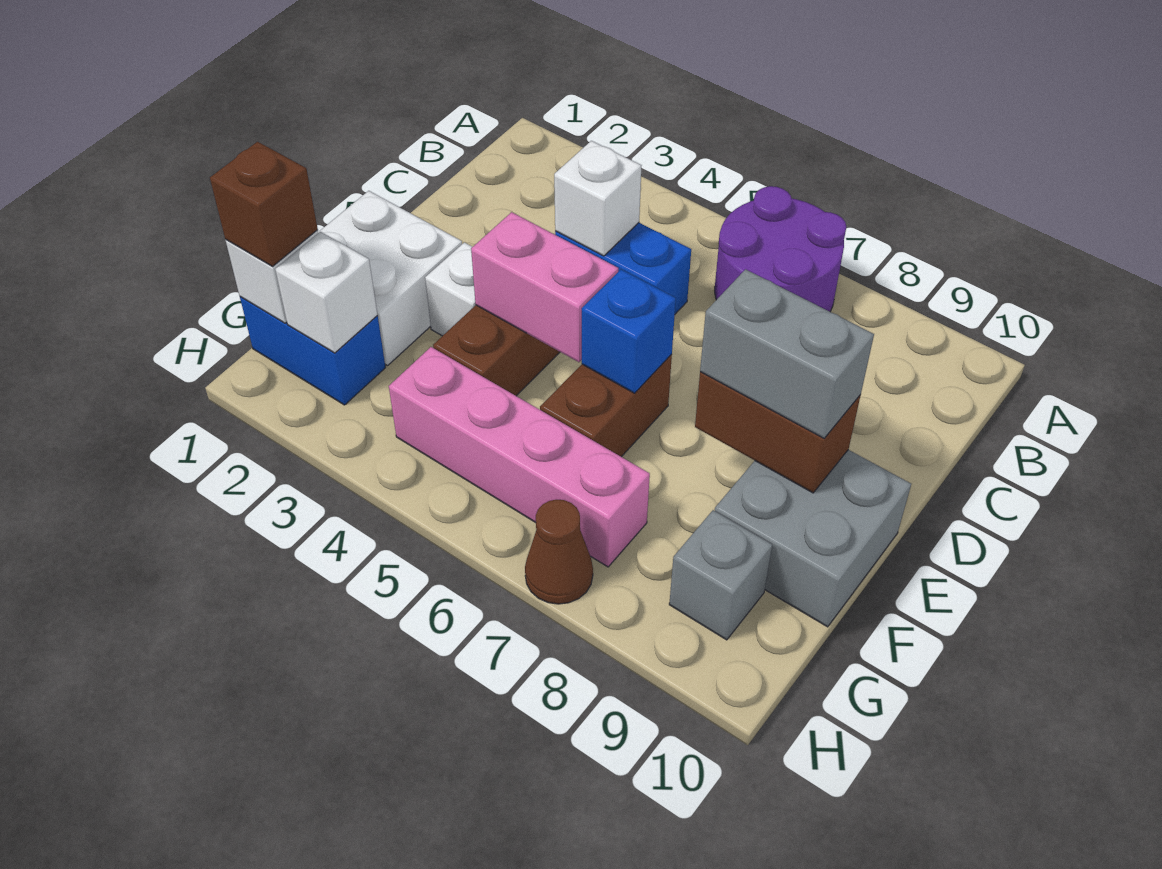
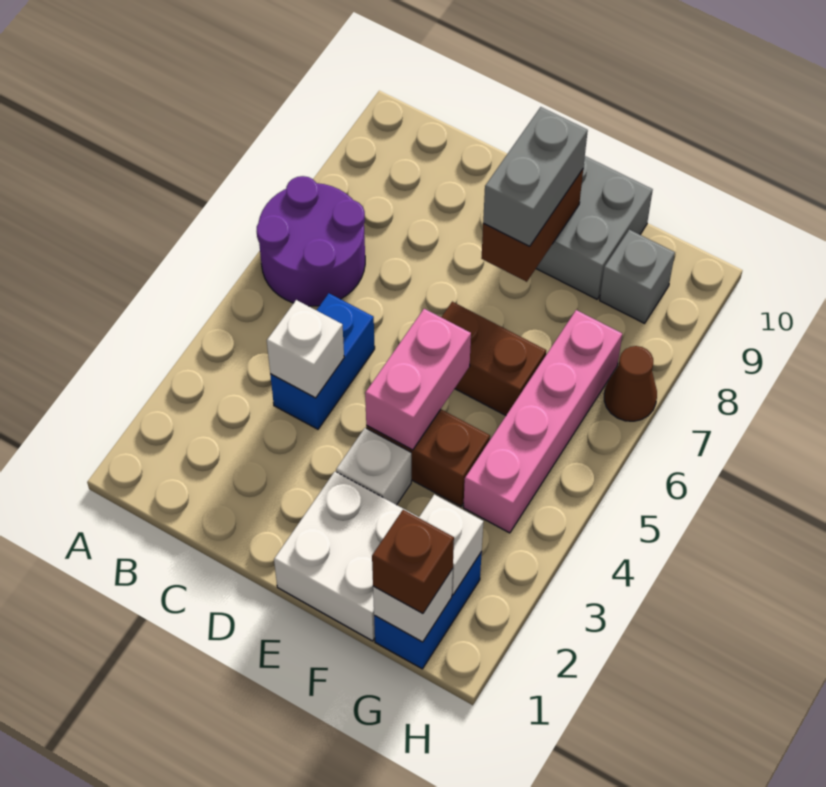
blue 1x1 brick [582,269,676,393] -> none

